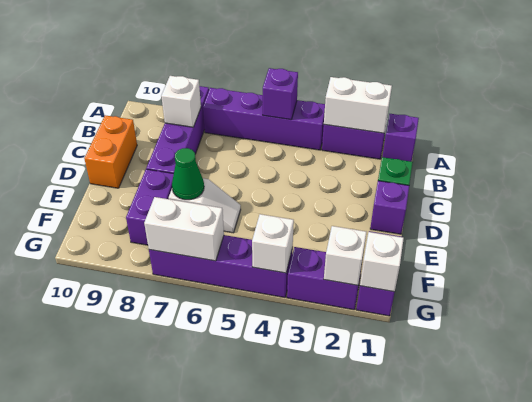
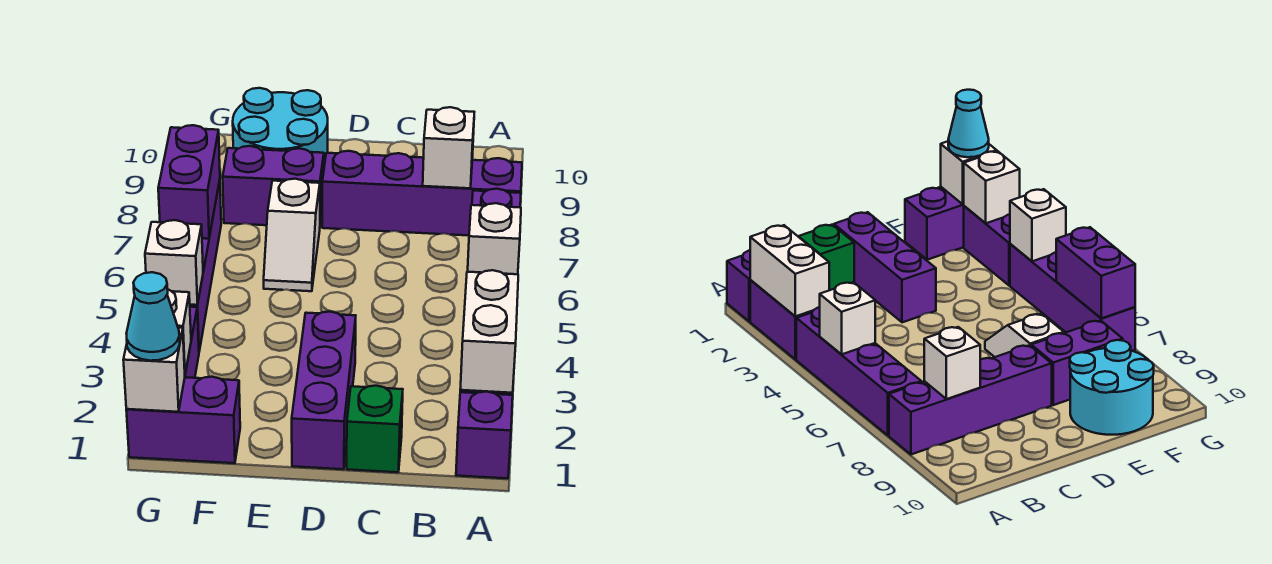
purple 1x1 brick [263,68,298,120] -> white 1x1 brick [468,203,521,274]
orange 1x2 brick [84,115,137,188] -> none
purple 1x1 brick [370,181,409,234] -> purple 1x3 brick [292,312,356,469]
green 1x1 cone [172,148,204,200] -> none
none -> cyan 2x2 round brick [233,88,328,166]
none -> cyan 1x1 cone [126,272,180,361]
white 1x2 brick [144,197,224,261] -> purple 1x2 brick [158,125,220,239]

